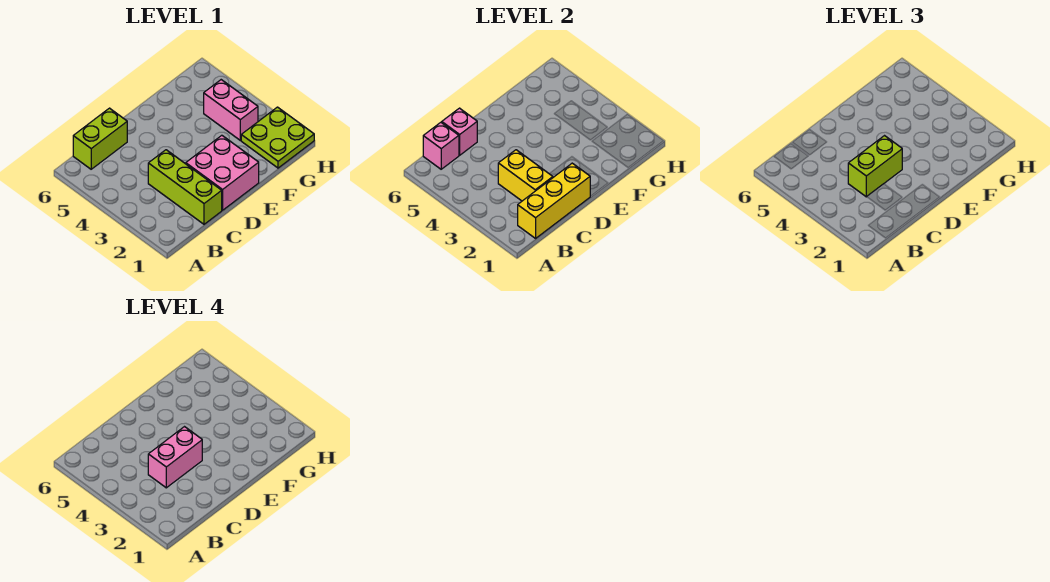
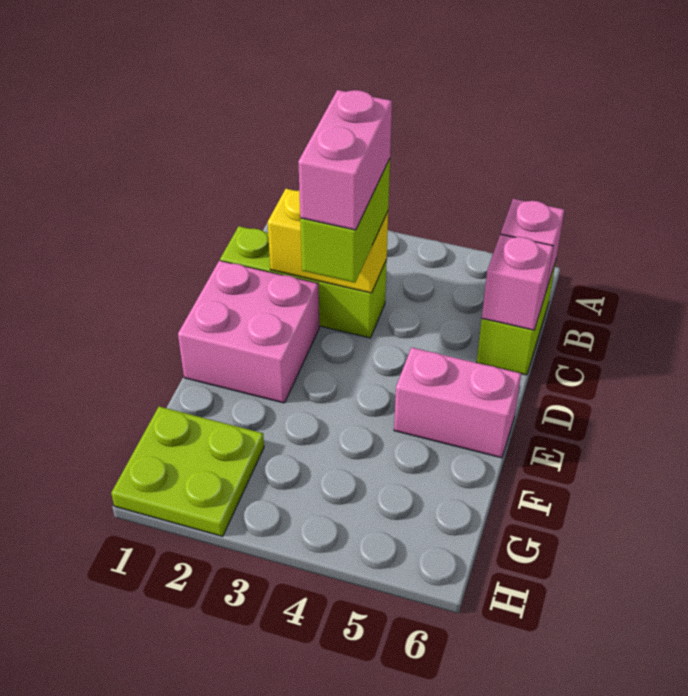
yellow 1x3 brick [518,163,590,238] -> none
pink 1x2 brick [204,80,258,140] -> pink 1x2 brick moved to [394,348,521,458]

